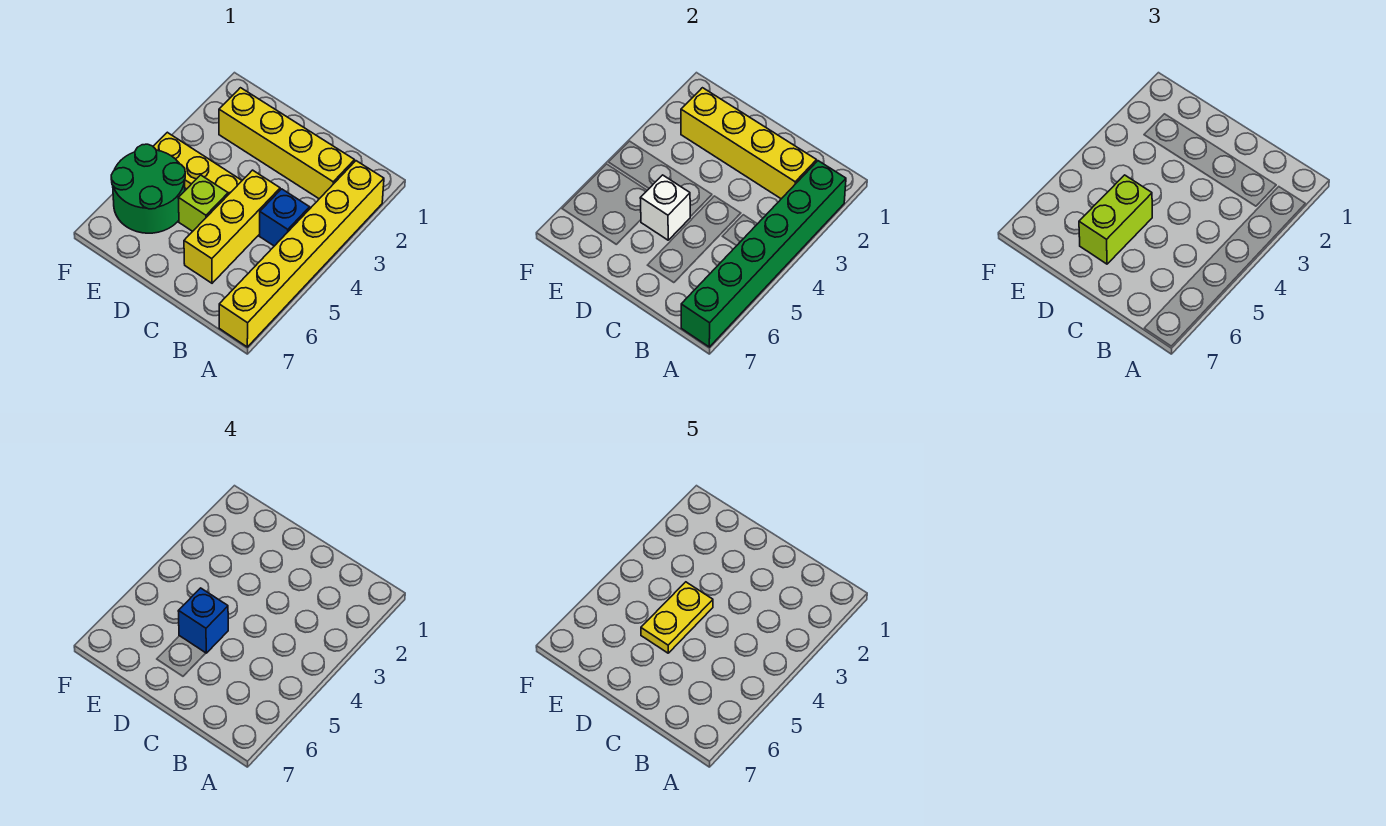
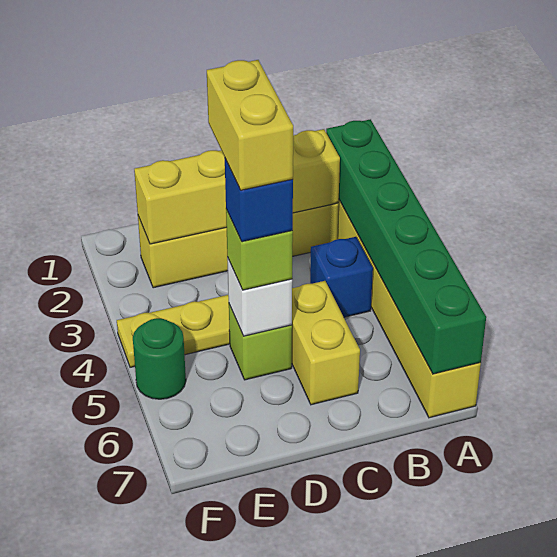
yellow 1x3 brick [184,170,280,283] -> yellow 1x2 brick [292,281,360,405]
yellow 1x2 plate [641,582,713,653] -> yellow 1x2 brick [207,60,293,190]
lime 1x2 brick [1079,175,1152,264] -> lime 1x1 brick [226,209,293,290]
green 2x2 round brick [111,144,185,233] -> green 1x1 round brick [133,318,186,399]

